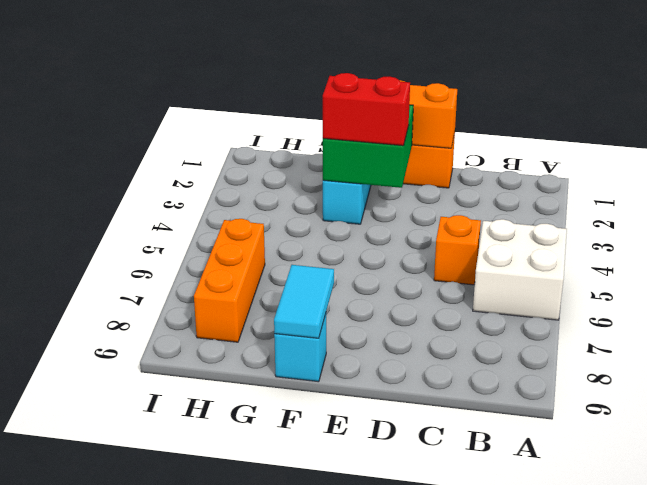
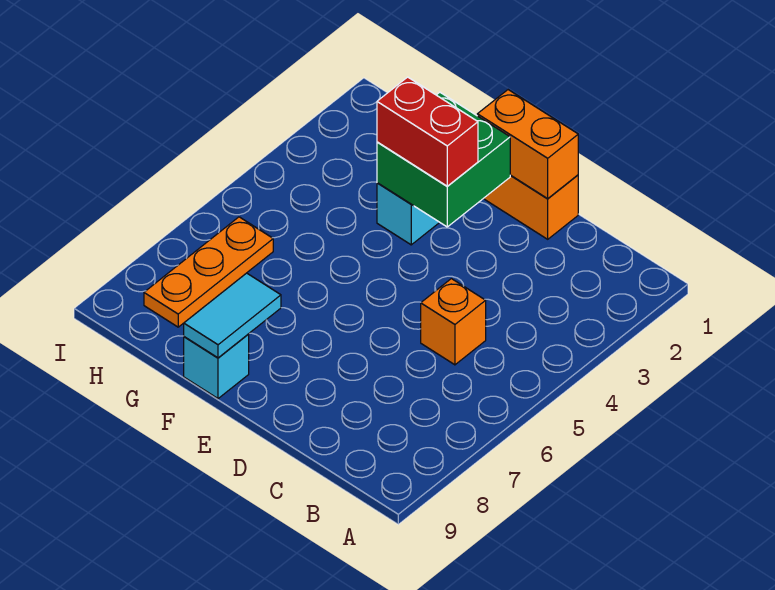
white 2x2 brick [473,219,567,320] -> none
orange 1x3 brick [194,219,265,342] -> orange 1x3 plate [144,217,273,327]

